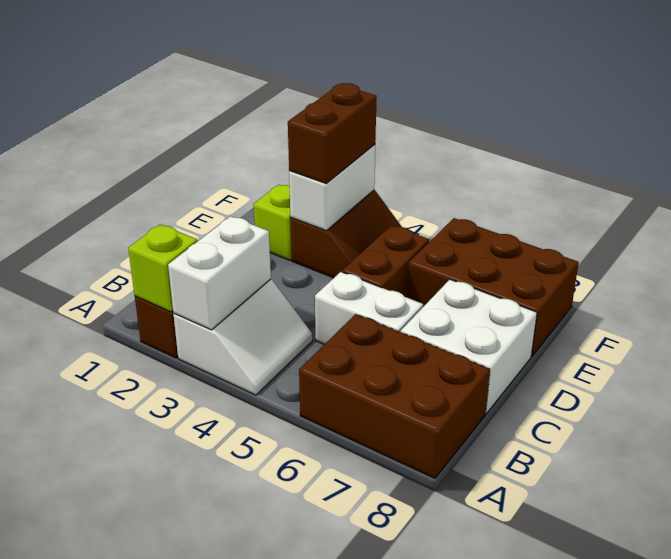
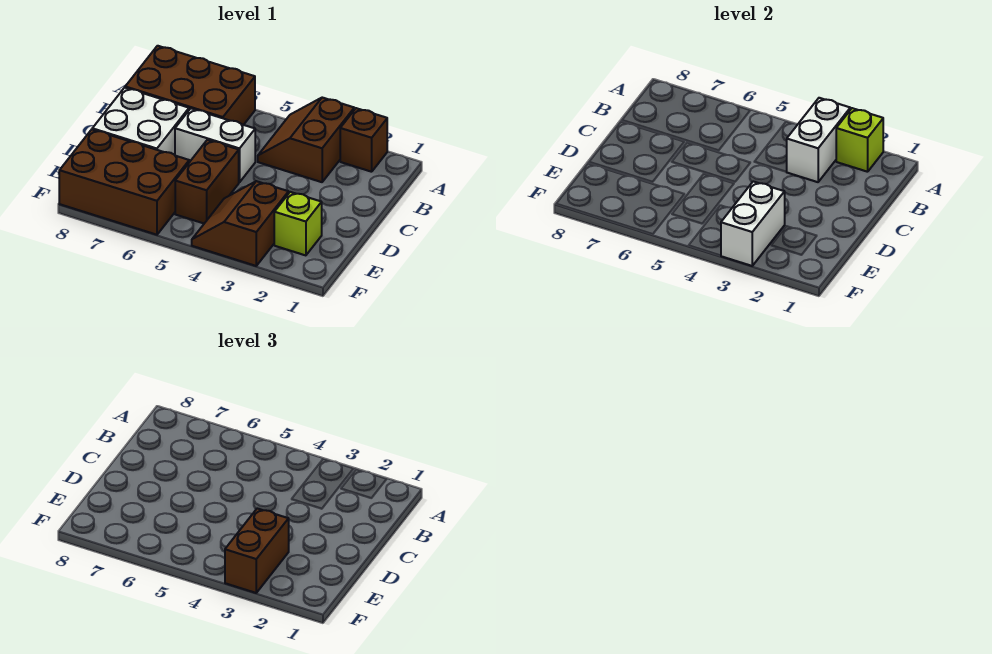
white 2x2 slope [173,279,312,395] -> brown 2x2 slope [258,98,354,182]

